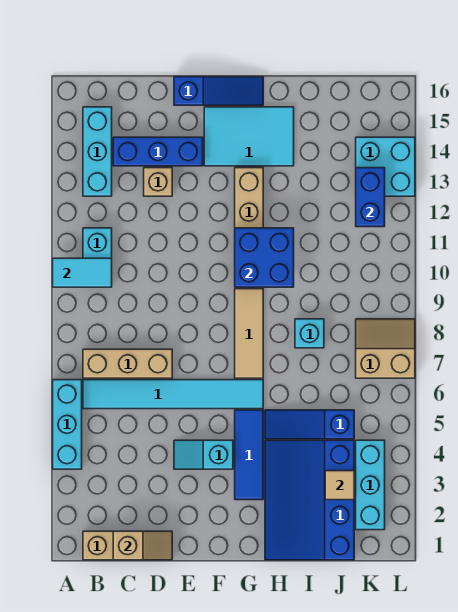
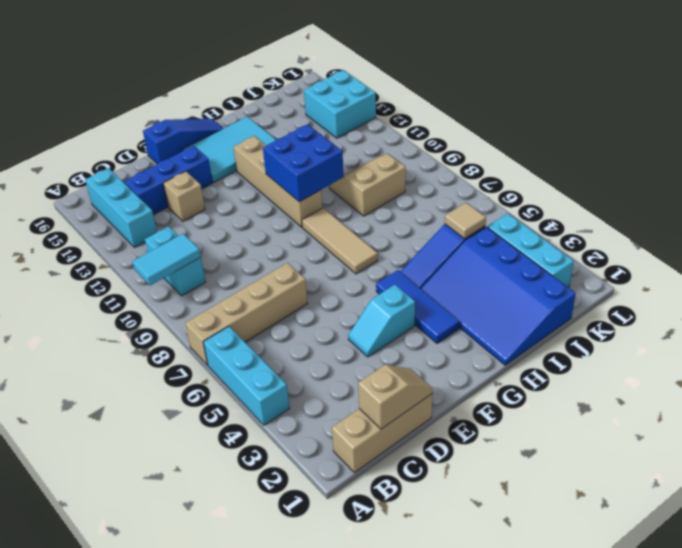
cyan 1x6 tile [83,380,263,409] -> none
tan 1x3 brick [83,349,172,378] -> tan 1x4 brick [185,263,308,365]
cyan 1x1 brick [295,319,324,348] -> none
tan 1x1 tile [325,471,354,500] -> tan 1x1 tile moved to [445,203,486,239]
tan 2x2 slope [356,319,415,378] -> tan 2x2 slope moved to [329,153,406,216]
blue 1x2 brick [356,168,385,227] -> none

